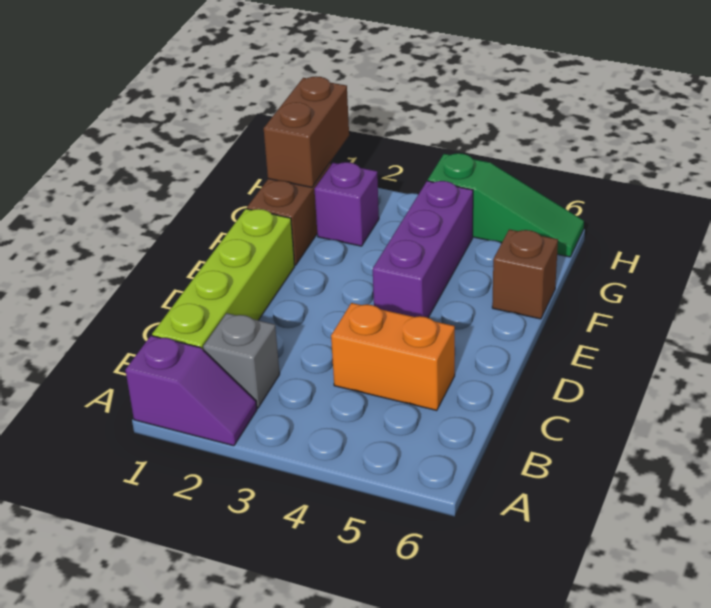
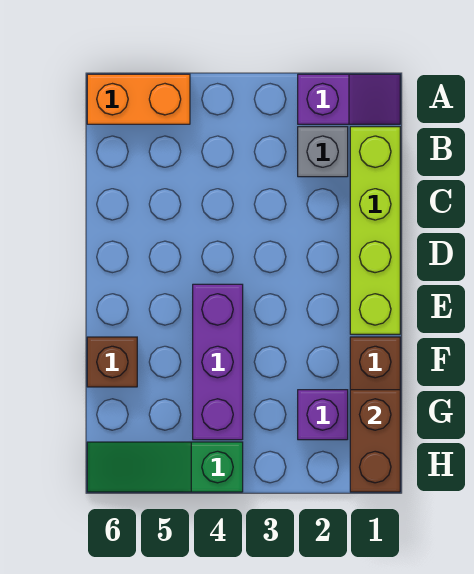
purple 1x2 slope [125,336,257,446] -> purple 1x2 slope turned to [298,74,400,124]
orange 1x2 brick [331,303,455,411] -> orange 1x2 brick moved to [87,74,190,124]

